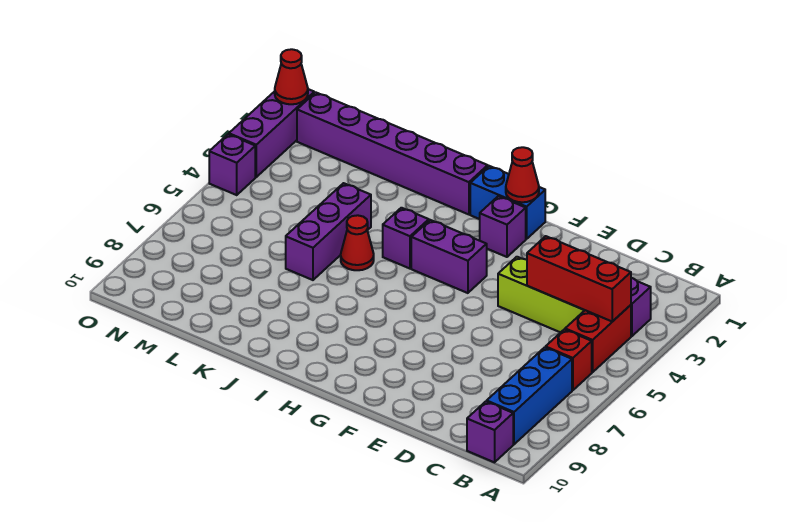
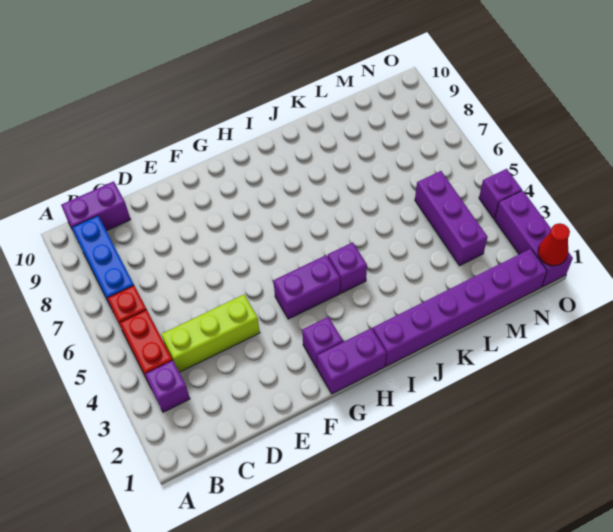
red 1x3 brick [527,236,631,321] -> none
purple 1x1 brick [467,402,513,462] -> purple 1x2 brick [61,181,131,237]
blue 1x2 brick [470,166,545,239] -> purple 1x2 brick [317,328,386,394]
red 1x1 cone [506,147,539,202] -> none
red 1x1 cone [341,215,374,270] -> none
purple 1x3 brick [286,183,371,280] -> purple 1x3 brick moved to [415,171,488,266]

